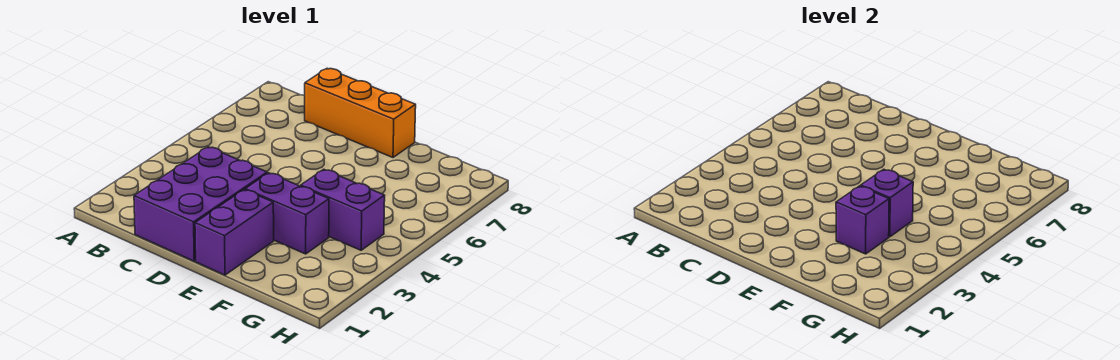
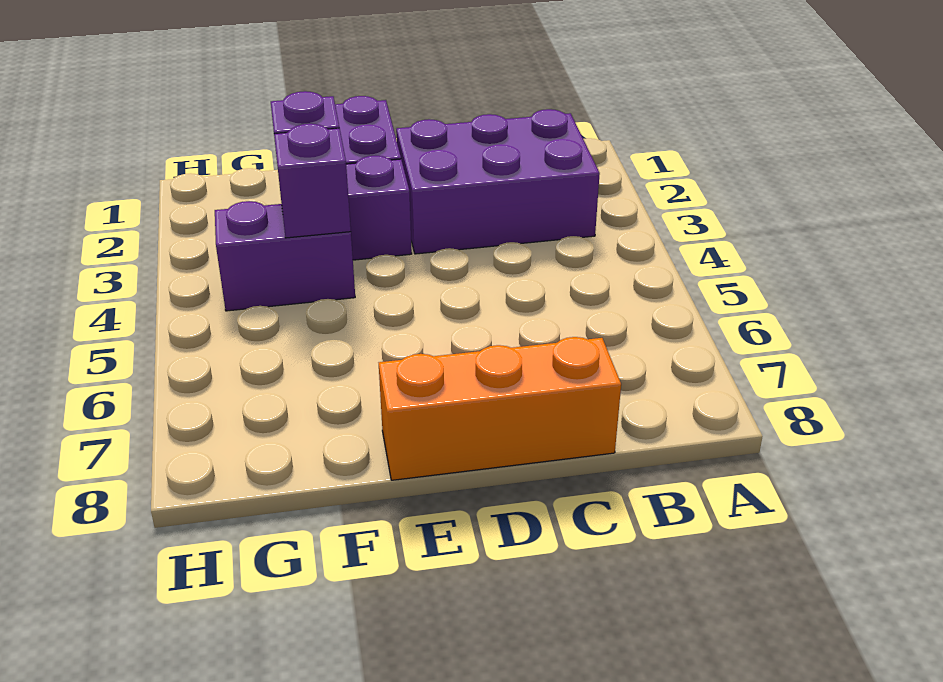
purple 2x3 brick [134,147,267,261] -> purple 2x3 brick turned to [396,109,600,254]

